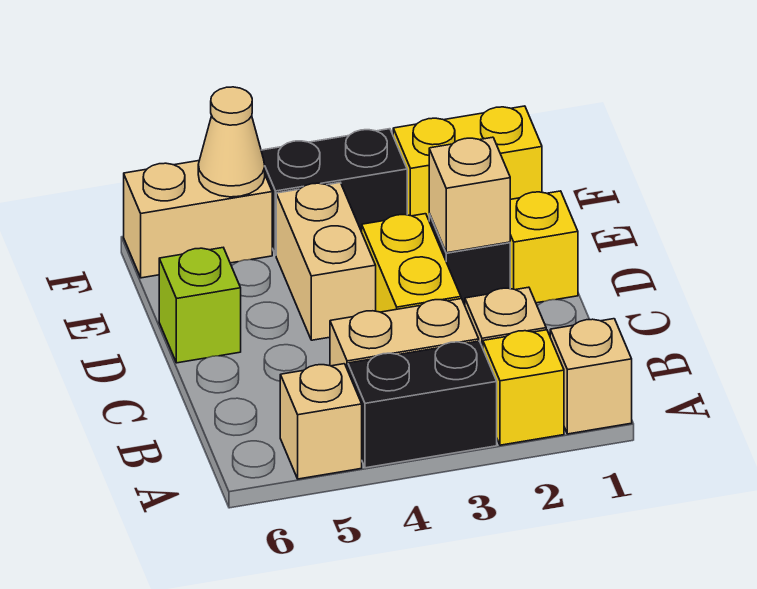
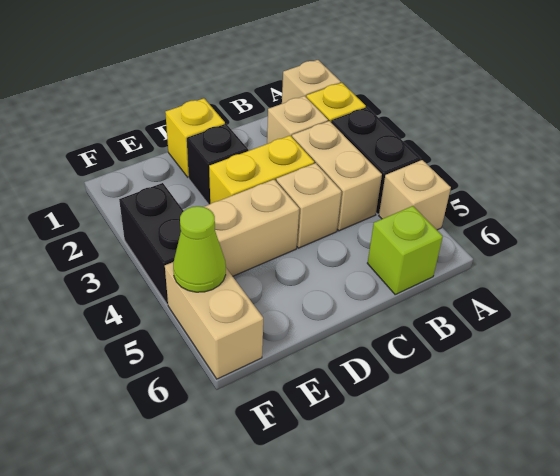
tan 1x1 brick [429,137,510,253] -> tan 1x1 brick moved to [276,163,341,248]
lime 1x1 brick [159,248,241,363] -> lime 1x1 brick moved to [367,206,443,295]
yellow 1x2 brick [393,106,542,220] -> none
tan 1x1 cone [198,87,265,197] -> lime 1x1 cone [173,206,226,292]

